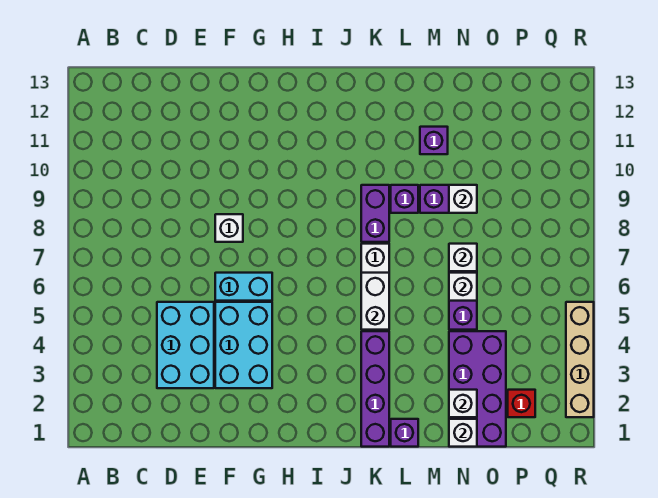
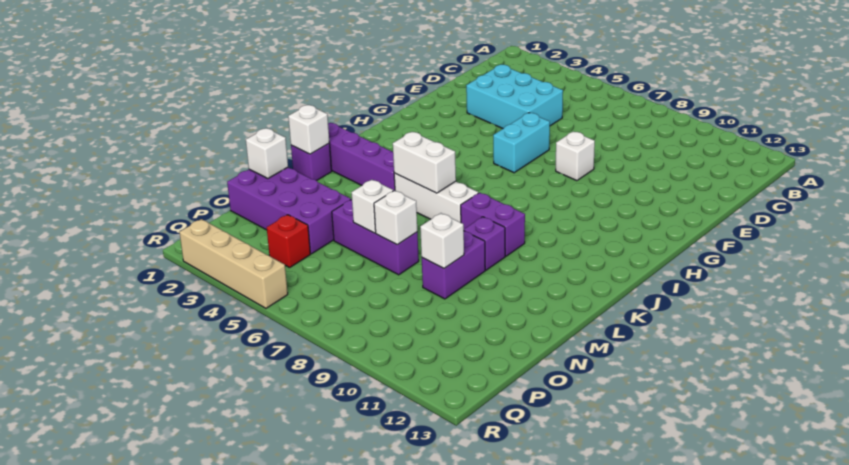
cyan 2x3 brick [215,302,272,388] -> none
purple 1x1 brick [420,127,448,154] -> none
white 1x1 brick [449,390,477,417] -> white 1x1 brick moved to [288,105,330,154]
red 1x1 brick [508,390,535,417] -> red 1x1 brick moved to [267,215,310,268]

